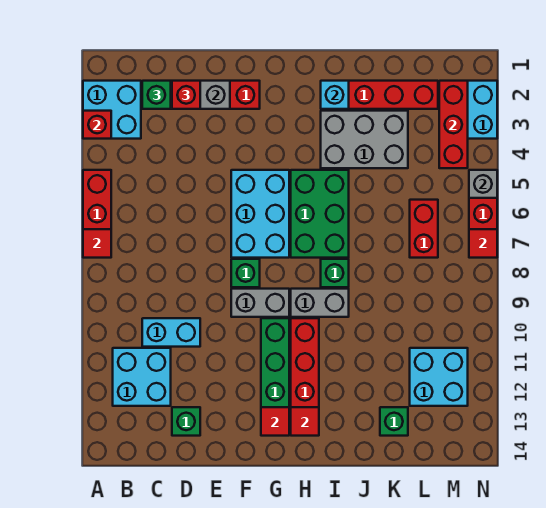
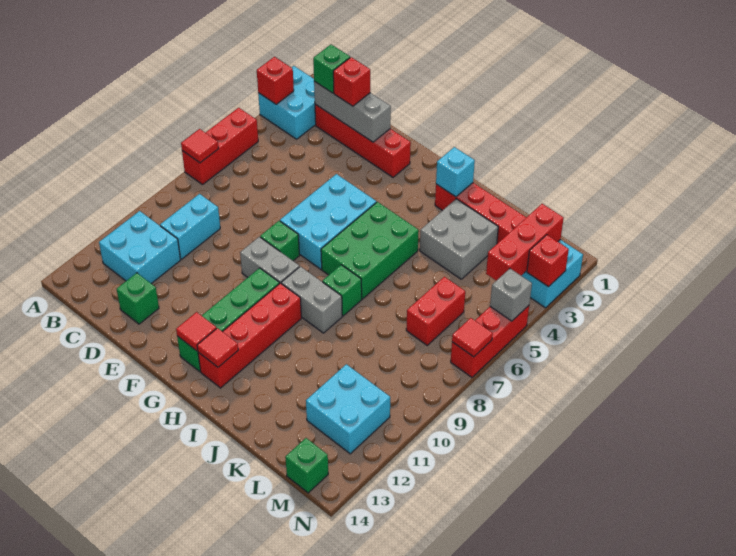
cyan 1x2 brick [142,318,200,347] -> cyan 1x2 brick turned to [160,194,220,259]
grey 2x3 brick [321,111,408,168] -> grey 2x2 brick [420,199,498,279]
green 1x1 brick [380,407,408,436] -> green 1x1 brick moved to [285,438,328,493]
none -> red 1x1 brick [527,235,569,287]

